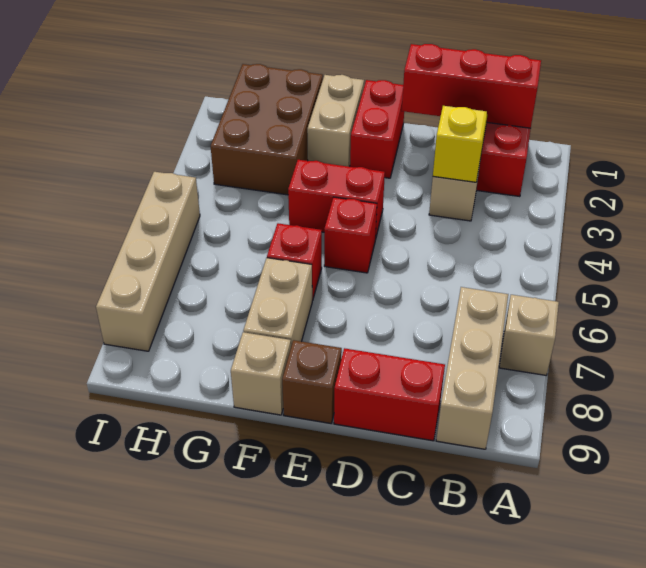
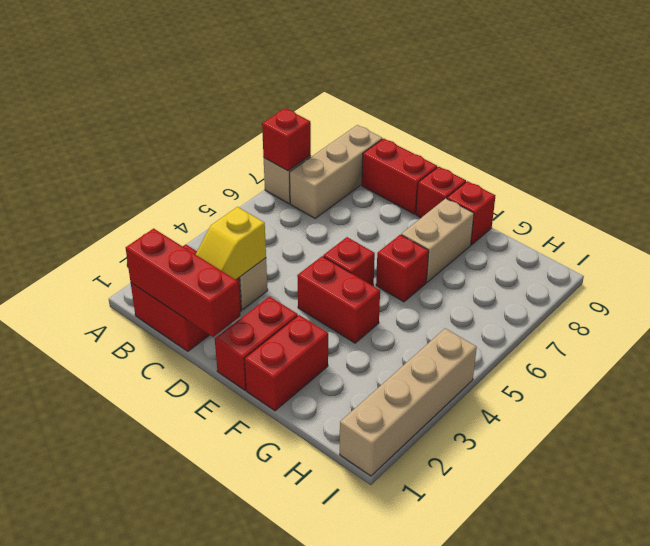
none -> red 1x1 brick [262,108,311,171]
brown 1x1 brick [282,340,342,423] -> red 1x1 brick [416,167,466,218]
tan 1x2 brick [307,75,364,167] -> red 1x2 brick [245,315,328,411]
tan 1x1 brick [231,332,291,415] -> red 1x1 brick [447,181,495,245]
brown 2x3 brick [211,64,323,195] -> none
tan 1x4 brick [96,172,200,351] -> tan 1x4 brick moved to [340,328,477,476]

